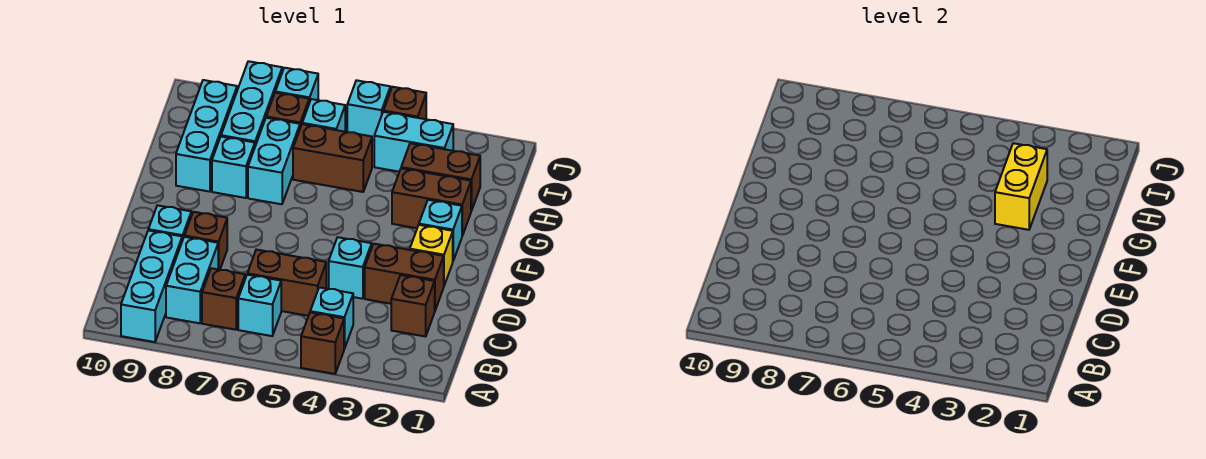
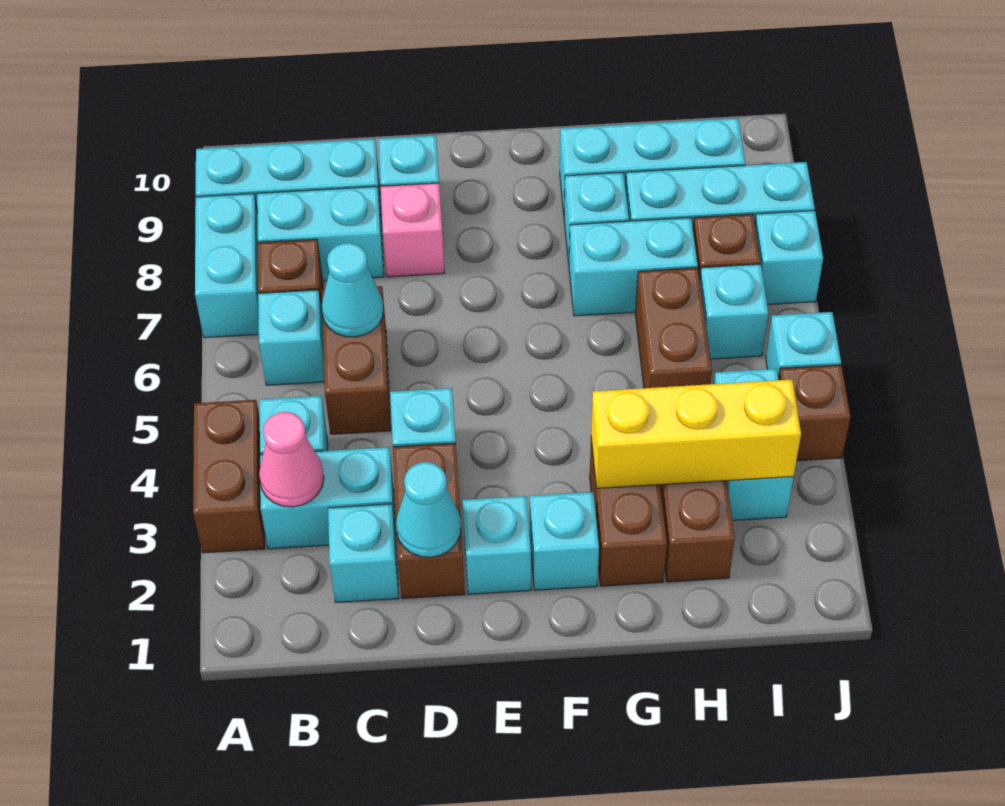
brown 1x1 brick [301,312,344,374] -> brown 1x2 brick [193,400,265,553]
none -> cyan 1x2 brick [195,194,259,338]
none -> cyan 1x2 brick [260,447,396,549]
none -> pink 1x1 cone [259,412,324,507]
brown 1x1 brick [391,275,435,336] -> cyan 1x1 brick [328,504,398,603]
none -> cyan 1x1 cone [322,243,383,337]
none -> cyan 1x1 cone [396,462,461,557]
brown 1x1 brick [184,212,227,270] -> pink 1x1 brick [381,183,444,277]
yellow 1x1 brick [410,225,453,285] -> cyan 1x1 brick [463,496,531,594]
yellow 1x2 brick [995,143,1047,230] -> yellow 1x3 brick [591,379,801,488]

